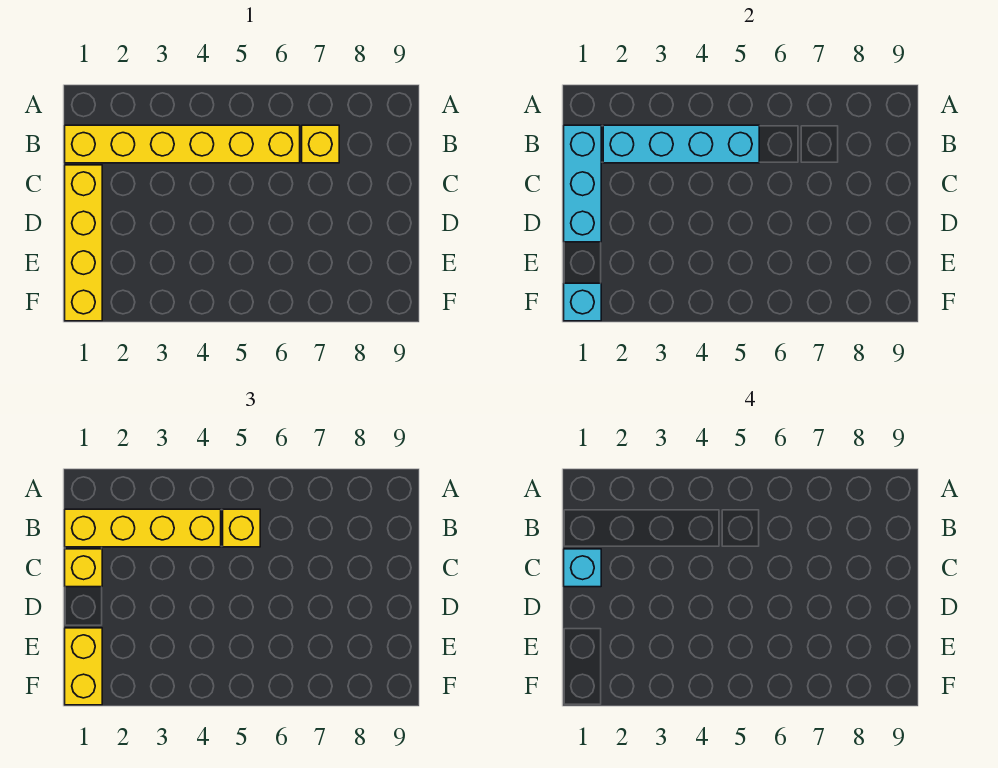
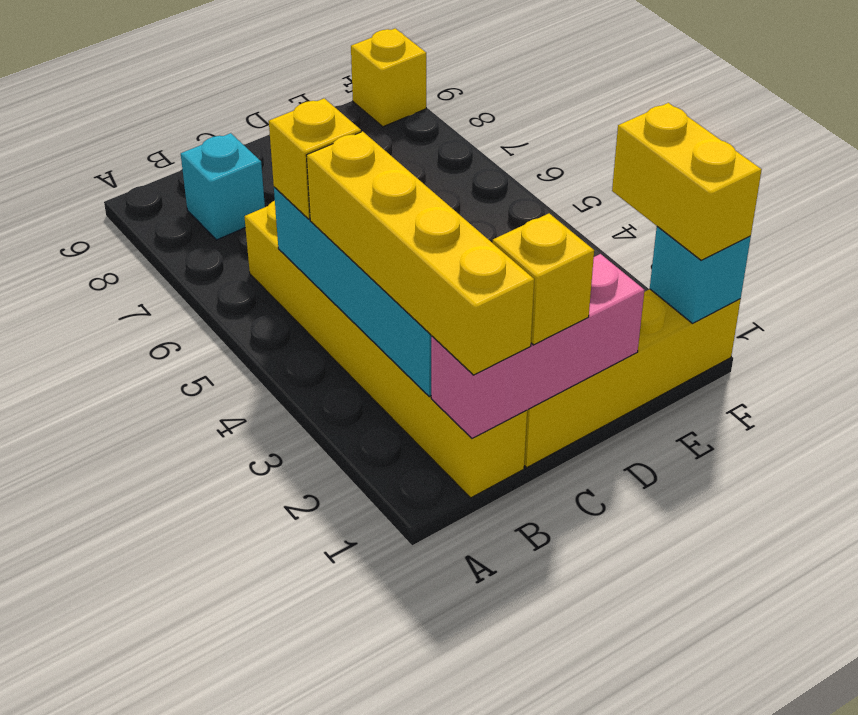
cyan 1x3 brick [564,125,601,242] -> pink 1x3 brick [431,254,644,438]
yellow 1x1 brick [302,125,339,163] -> yellow 1x1 brick moved to [351,28,426,127]
cyan 1x1 brick [564,549,601,587] -> cyan 1x1 brick moved to [181,133,265,240]
yellow 1x2 brick [65,628,102,705] -> yellow 1x2 brick turned to [612,103,762,260]

